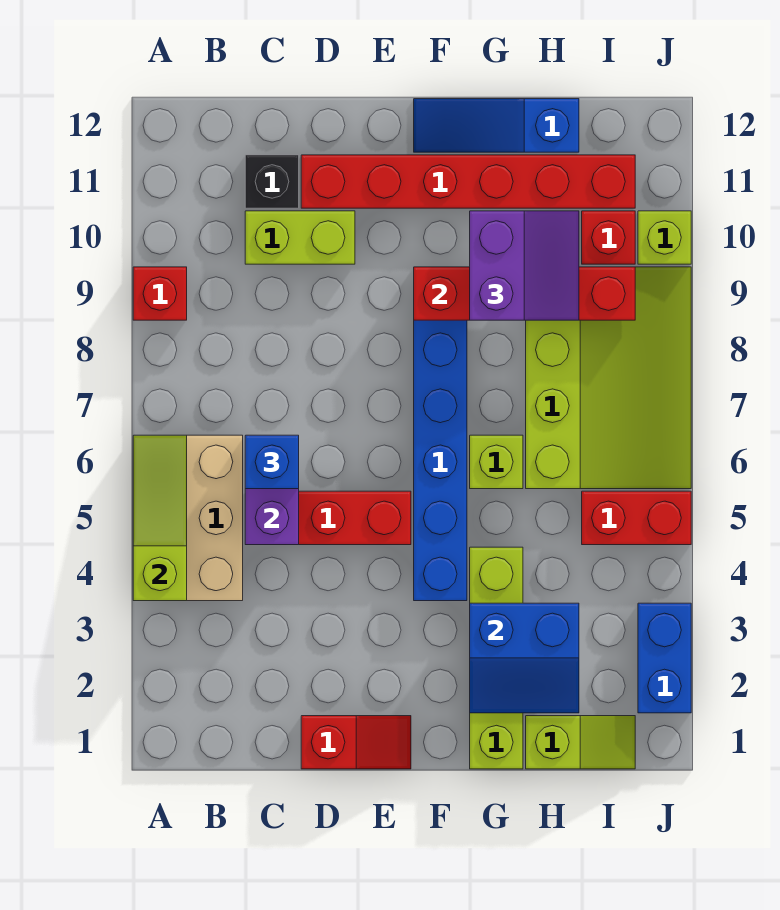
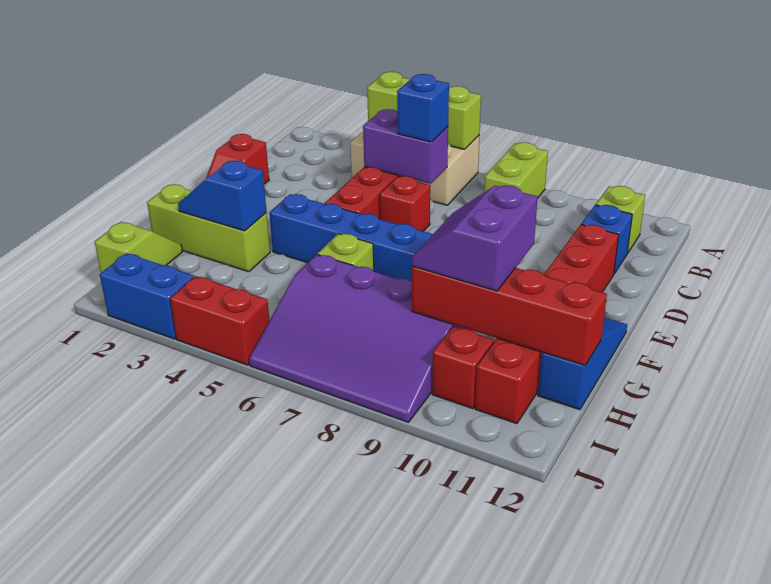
lime 1x3 slope [133,435,187,601] -> lime 1x3 brick [367,72,481,149]
red 1x1 brick [133,267,187,320] -> red 1x1 brick moved to [379,176,430,231]
lime 1x2 brick [245,211,355,264] -> lime 1x2 brick moved to [484,142,548,198]
black 1x1 brick [245,155,299,208] -> blue 1x1 brick [581,205,632,274]
red 1x4 brick [414,267,635,320] -> red 1x4 brick turned to [412,266,607,365]
lime 1x4 brick [470,547,523,769] -> lime 1x3 brick [147,184,270,272]
blue 2x2 slope [470,603,579,713] -> blue 1x2 slope [178,161,266,231]
purple 2x2 slope [470,211,579,320] -> purple 2x2 slope turned to [412,185,537,291]
lime 1x2 slope [526,716,635,769] -> lime 1x2 slope turned to [95,222,182,273]
lime 3x4 slope [526,267,691,489] -> purple 3x4 slope [249,254,466,422]
red 1x2 brick [582,491,691,545] -> red 1x2 brick turned to [170,276,270,365]
lime 1x1 brick [638,211,691,264] -> lime 1x1 brick moved to [596,186,645,253]

